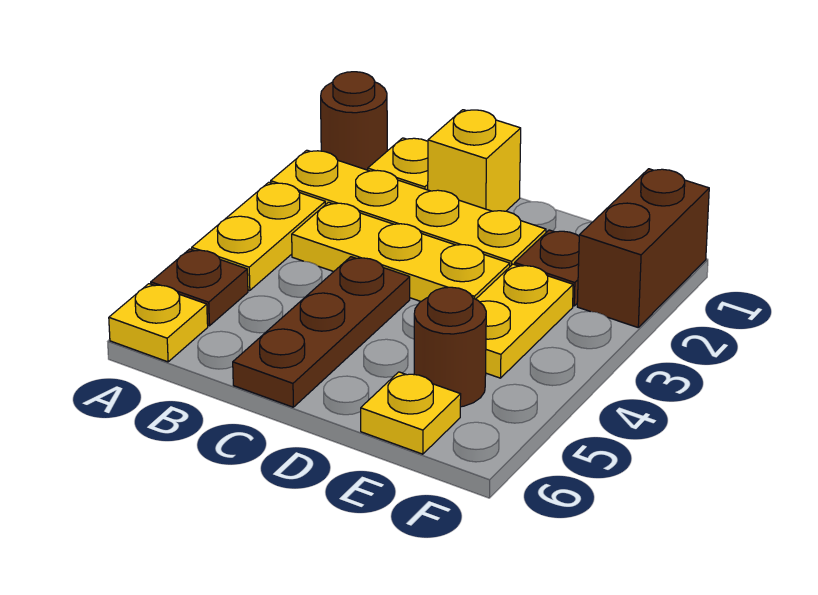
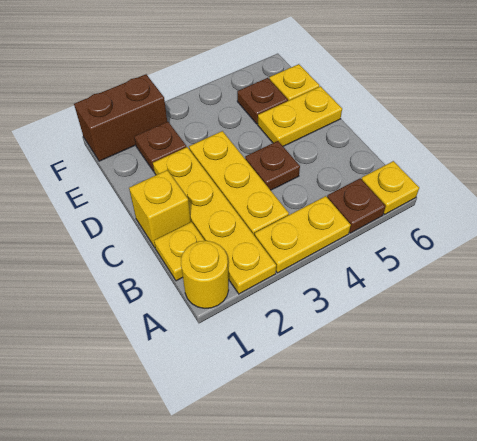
brown 1x1 round brick [321,72,387,170] -> yellow 1x1 round brick [181,241,229,308]
brown 1x3 plate [233,257,410,407] -> brown 1x1 plate [245,141,300,190]
yellow 1x2 plate [476,264,573,378] -> yellow 1x2 plate moved to [258,86,342,146]
brown 1x1 round brick [414,287,486,407] -> brown 1x1 plate [237,78,288,124]

